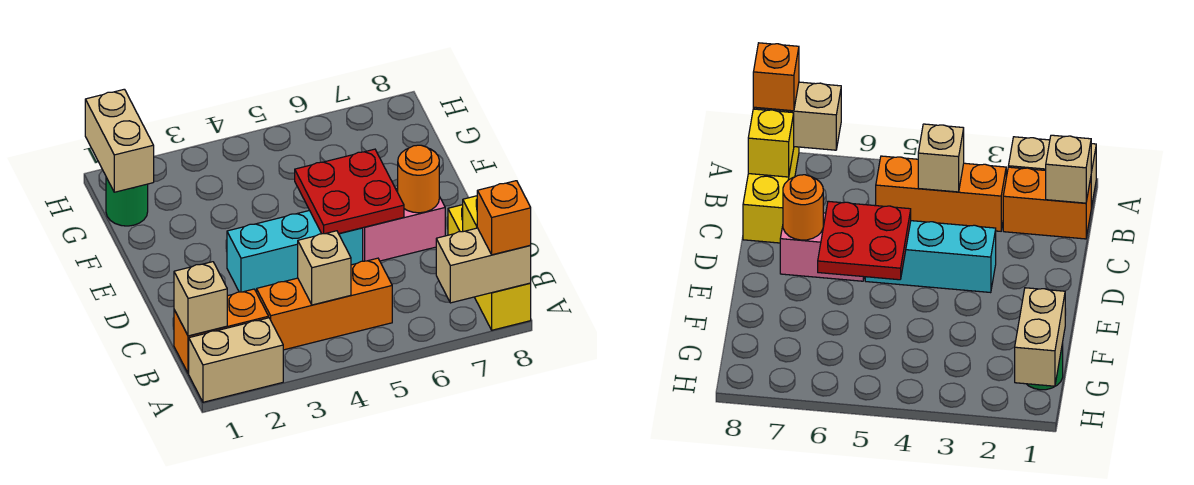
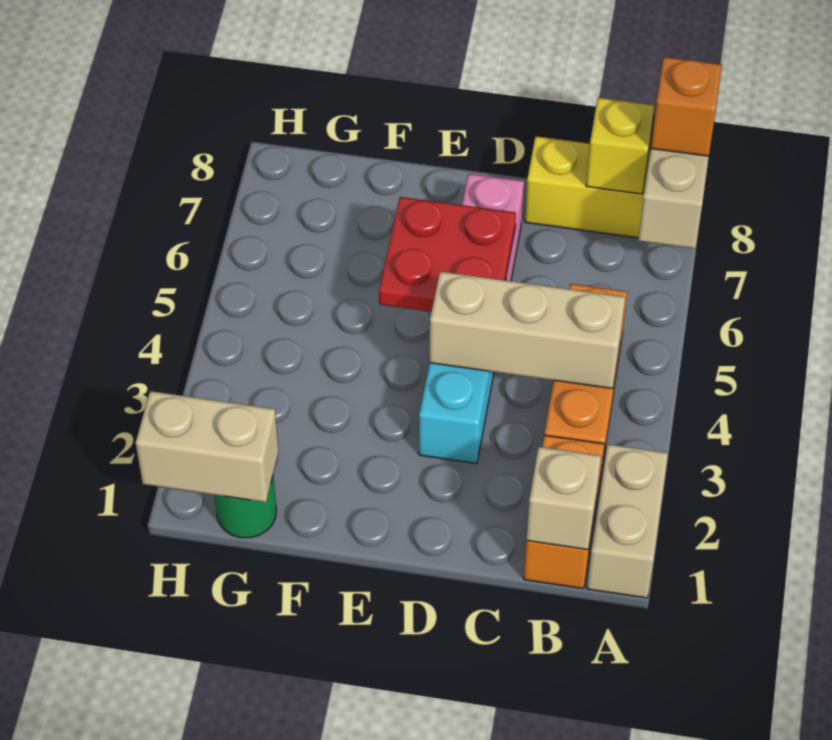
tan 1x1 brick [298,231,351,305] -> tan 1x3 brick [430,271,625,389]
orange 1x1 round brick [398,145,439,213] -> none

